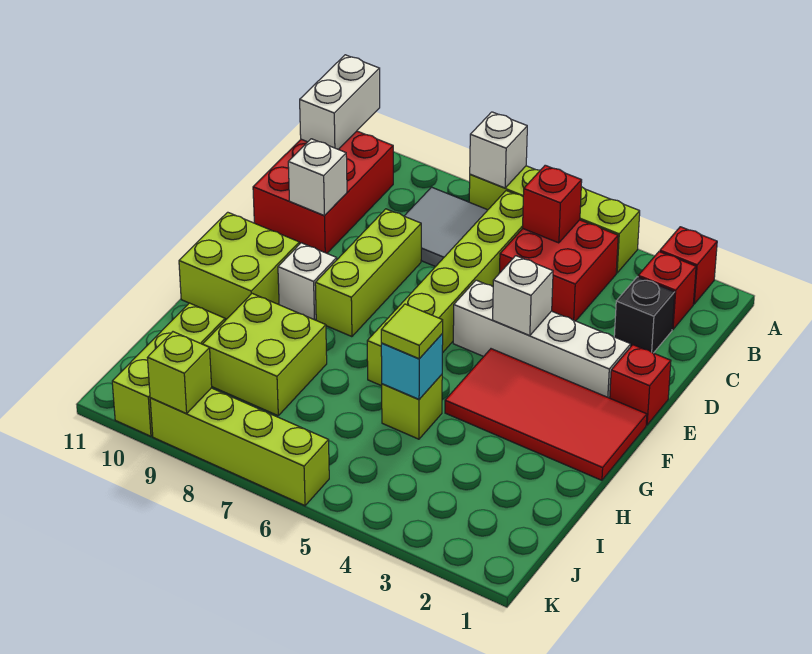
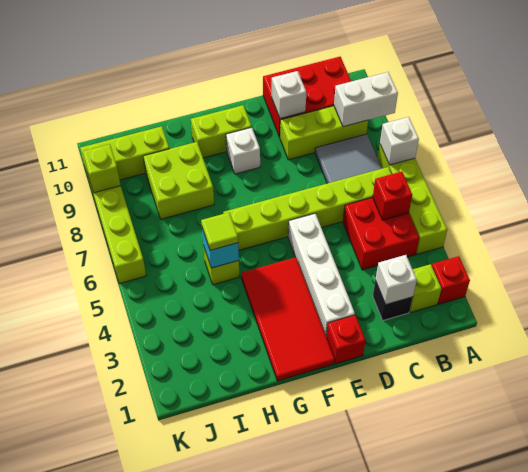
white 1x2 brick [300,55,380,149] -> white 1x2 brick moved to [334,72,398,127]
red 1x1 brick [638,252,696,330] -> lime 1x1 brick [410,264,441,312]
lime 1x3 brick [315,209,421,337] -> lime 1x3 brick moved to [280,106,368,160]
white 1x1 brick [493,256,553,336] -> white 1x1 brick moved to [375,255,417,304]
lime 2x2 brick [179,212,299,319] -> lime 1x2 brick [191,105,252,158]

